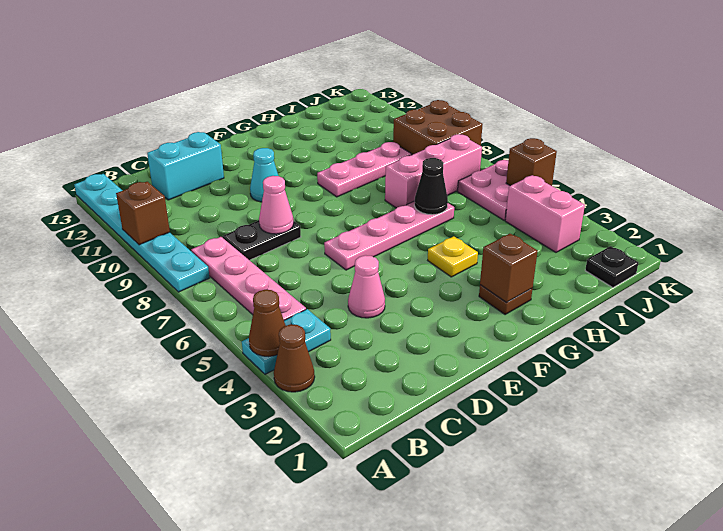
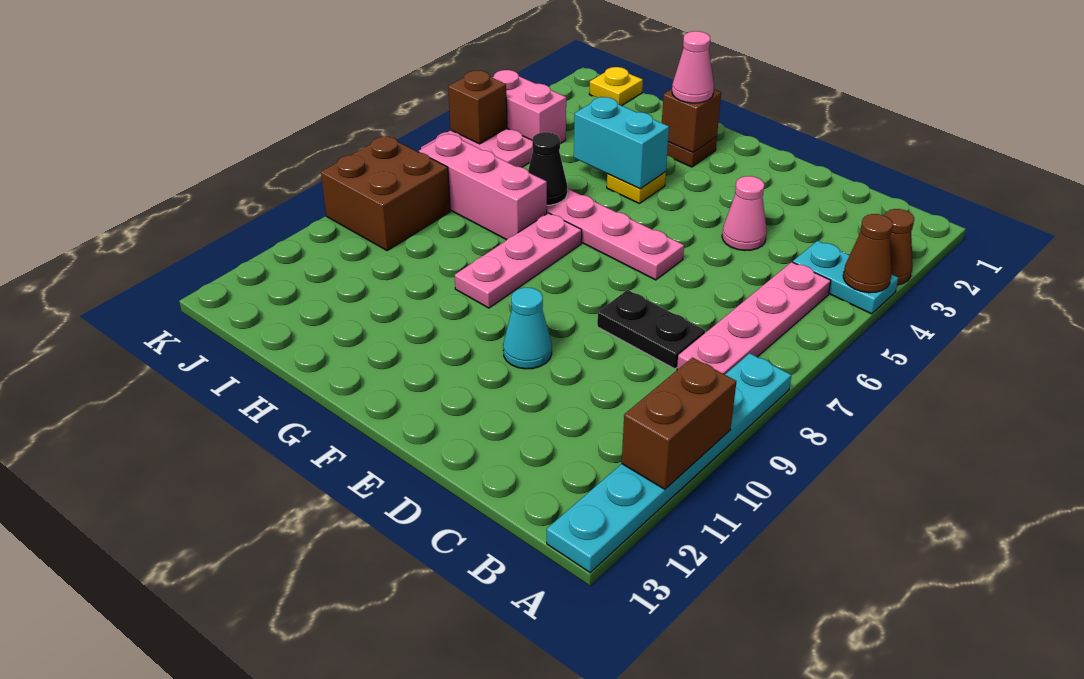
brown 1x1 brick [116,182,170,245] -> brown 1x2 brick [622,358,737,489]
cyan 1x2 brick [147,132,224,200] -> cyan 1x2 brick moved to [574,97,669,189]
pink 1x1 cone [259,176,294,234] -> pink 1x1 cone moved to [672,31,714,103]
pink 1x3 plate [317,142,412,197] -> pink 1x3 plate turned to [455,213,582,308]
black 1x1 plate [585,246,638,288] -> yellow 1x1 plate [589,67,643,106]
pink 1x2 brick [505,175,585,252] -> pink 1x2 brick turned to [492,70,566,144]

